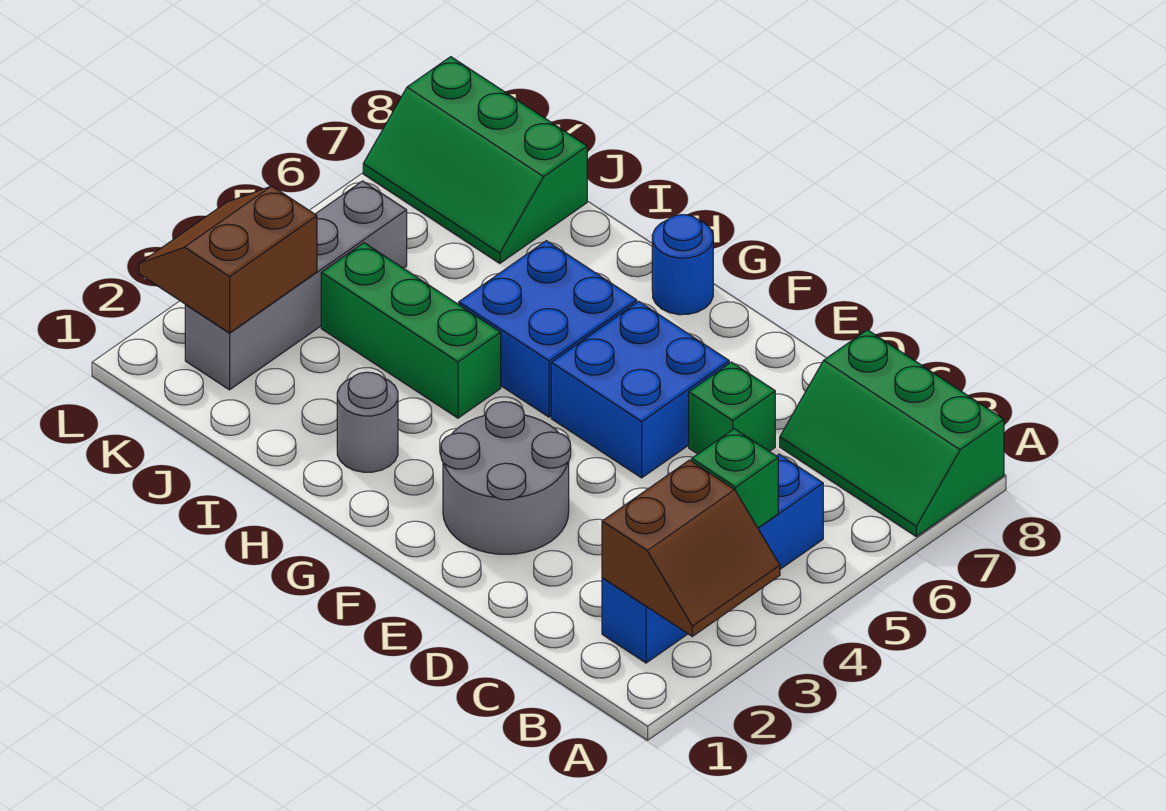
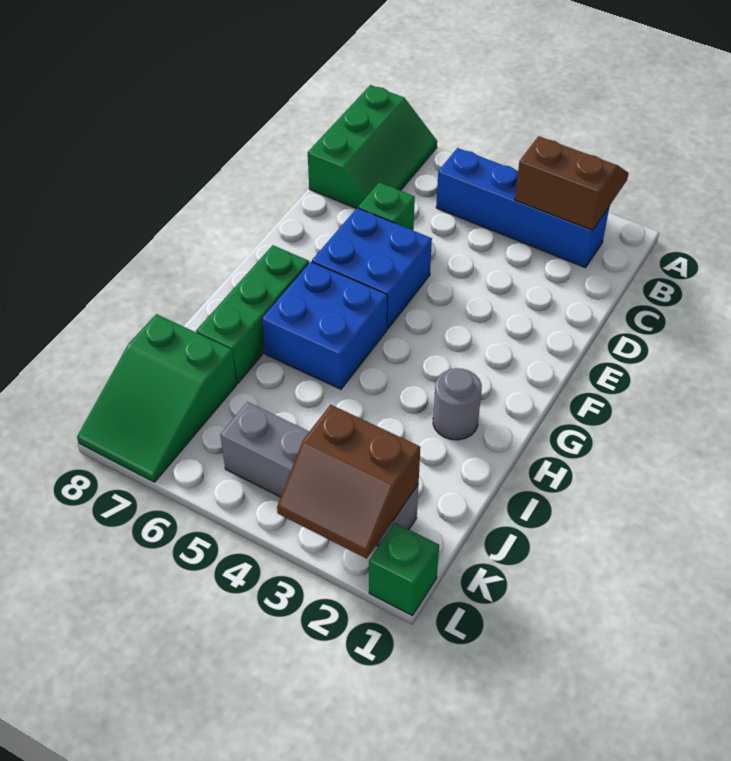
green 1x1 brick [692,429,778,528] -> green 1x1 brick moved to [369,523,439,615]
grey 2x2 round brick [441,402,571,554] -> none
blue 1x1 round brick [652,215,713,315] -> none
green 1x3 brick [321,243,501,418] -> green 1x3 brick moved to [196,245,309,384]
green 2x3 slope [363,57,587,263] -> green 2x3 slope turned to [77,314,236,482]

